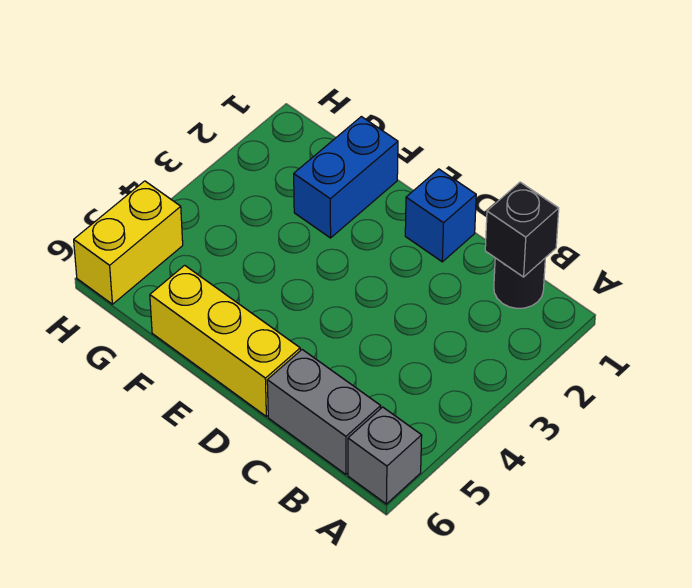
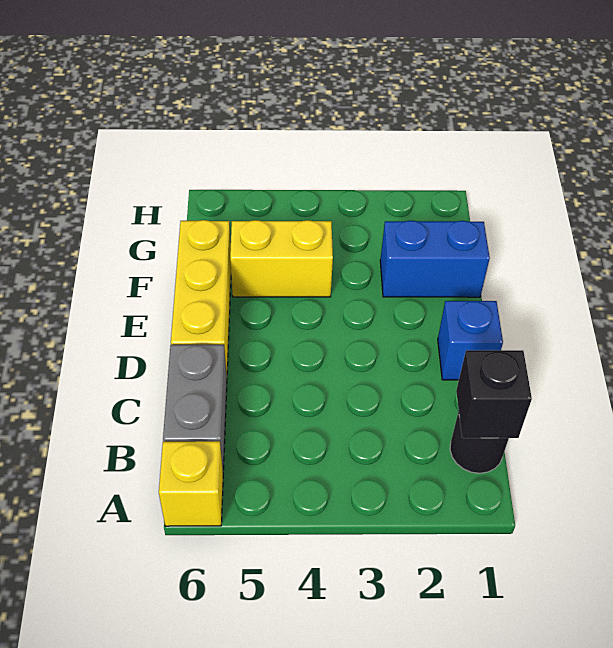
grey 1x1 brick [348,407,422,504] -> yellow 1x1 brick [159,441,223,526]
yellow 1x2 brick [74,181,183,304] -> yellow 1x2 brick moved to [230,220,333,297]

